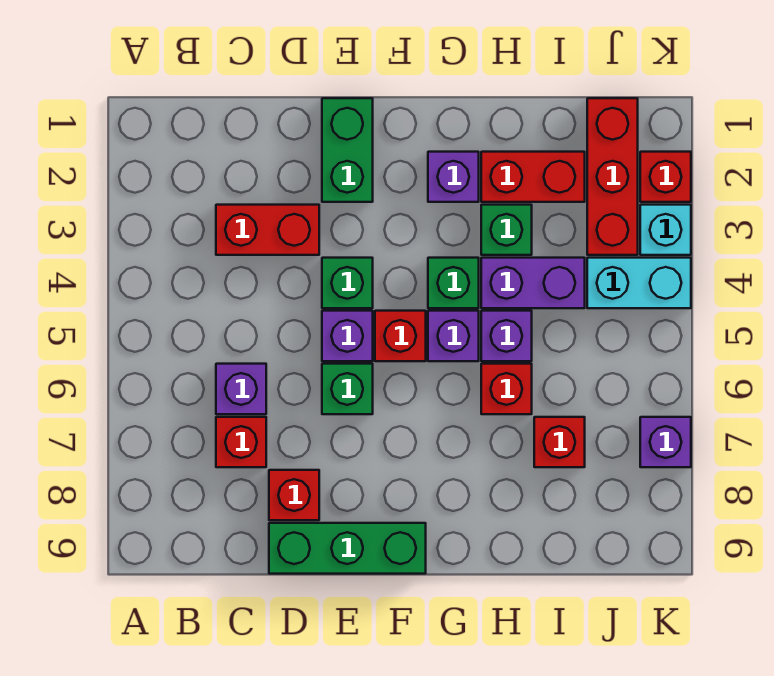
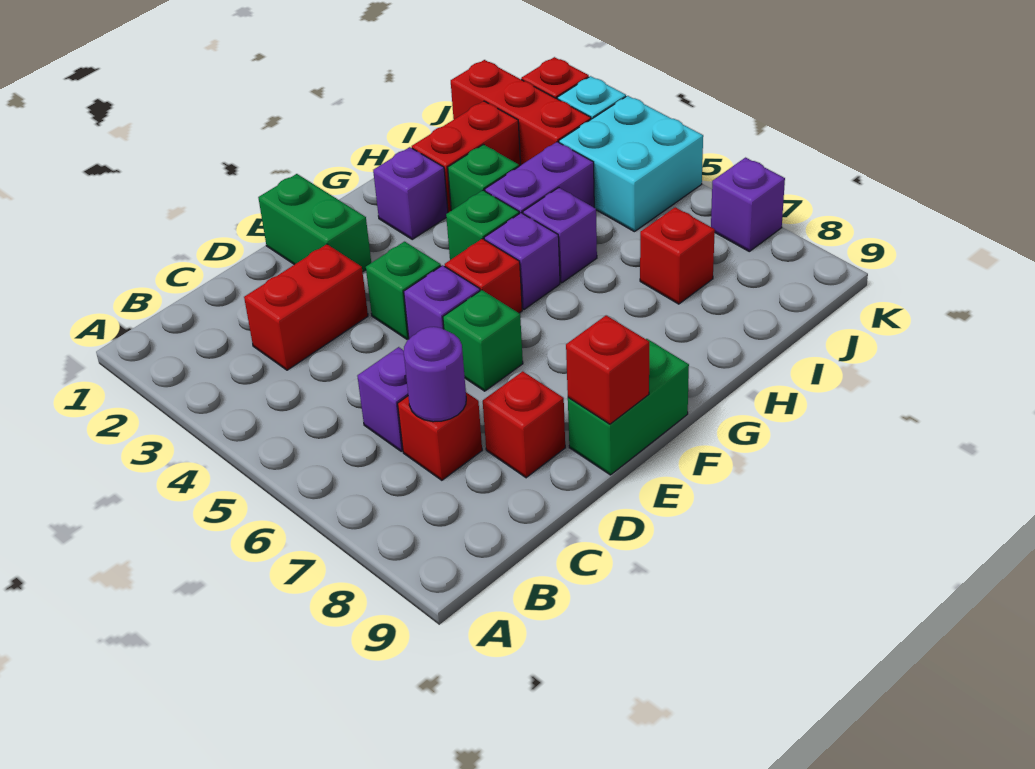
none -> purple 1x1 round brick [404,327,466,422]
green 1x3 brick [269,523,426,574] -> green 1x2 brick [568,339,689,475]
red 1x1 brick [481,364,532,414] -> red 1x1 brick moved to [566,315,649,424]
cyan 1x2 brick [587,258,691,308] -> cyan 2x2 brick [559,96,703,232]

